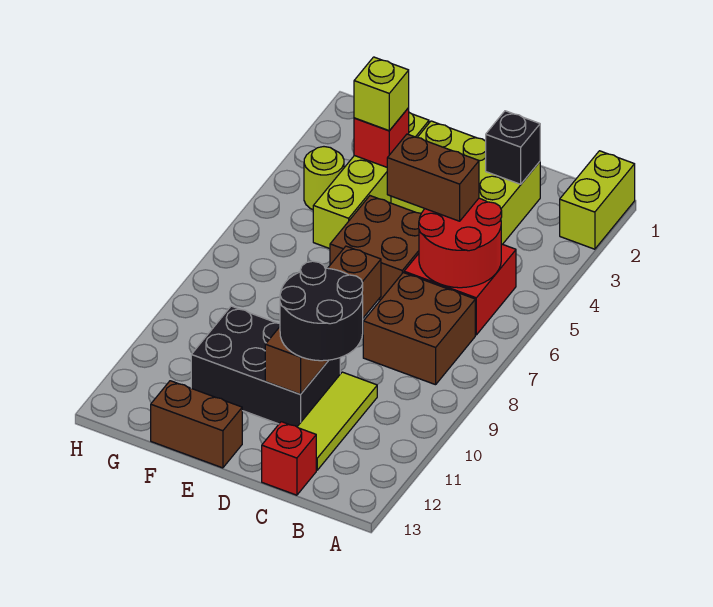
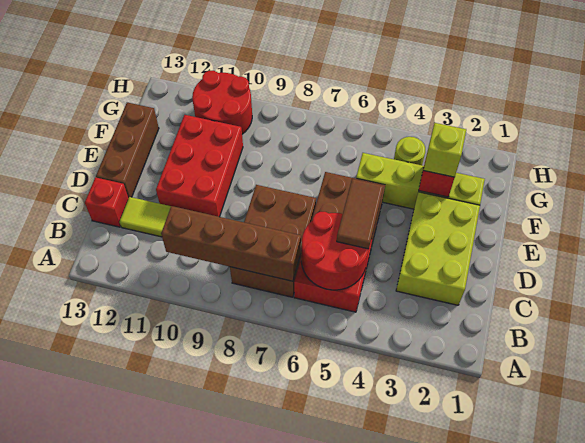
lime 1x2 brick [560,151,635,249] -> none
brown 2x2 brick [363,273,475,385] -> brown 2x3 brick [230,185,316,297]
black 1x1 brick [486,111,540,184] -> none
brown 1x2 brick [387,134,479,221] -> brown 1x2 tile [337,179,383,249]
black 2x2 round brick [280,261,363,361] -> none
brown 1x4 brick [265,246,381,394] -> brown 1x4 brick moved to [161,206,301,281]
black 2x3 brick [191,306,340,427] -> red 2x3 brick [156,115,243,217]
brown 1x2 brick [151,381,242,468] -> brown 1x3 brick [96,103,159,198]
none -> red 2x2 round brick [192,71,252,134]

